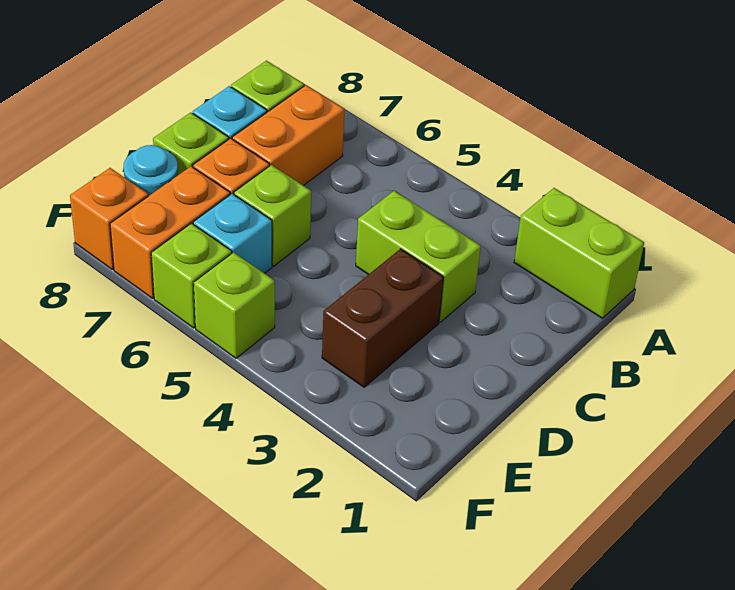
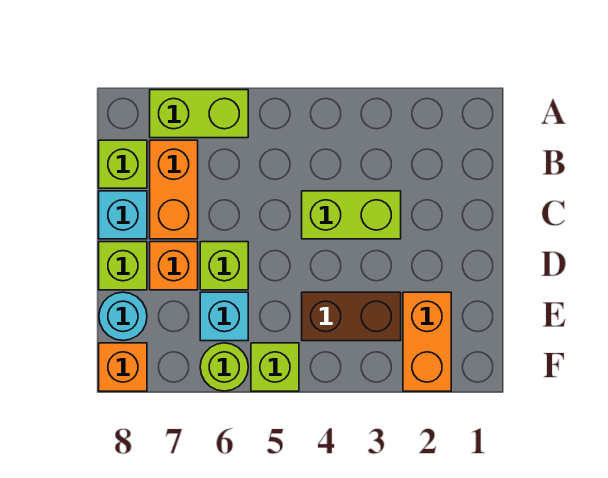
lime 1x2 brick [514,188,644,318] -> lime 1x2 brick moved to [150,90,248,138]
brown 1x2 brick [322,249,444,387] -> brown 1x2 brick turned to [302,292,401,341]
orange 1x2 brick [110,167,230,298] -> orange 1x2 brick moved to [403,292,451,391]
lime 1x1 brick [151,223,232,328] -> lime 1x1 round brick [200,343,248,391]

